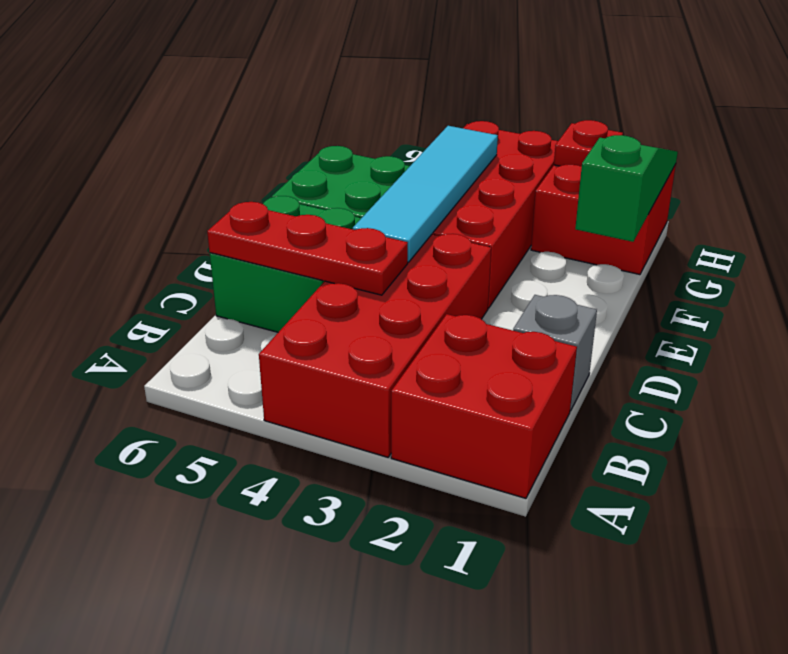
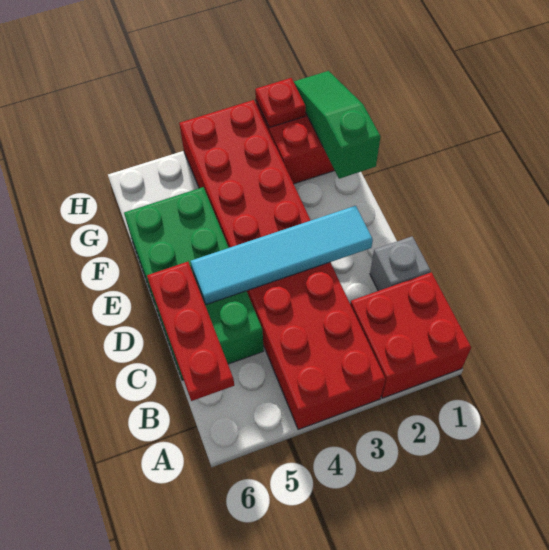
red 1x3 plate [207,202,408,295] -> red 1x3 plate turned to [147,262,234,401]
cyan 1x4 tile [353,126,498,262] -> cyan 1x4 tile turned to [191,206,373,305]

